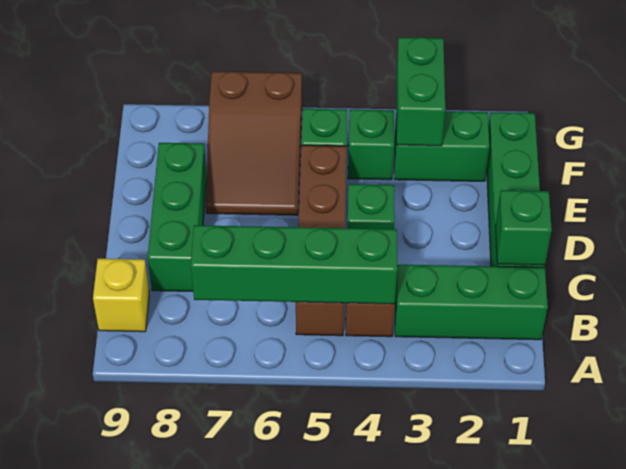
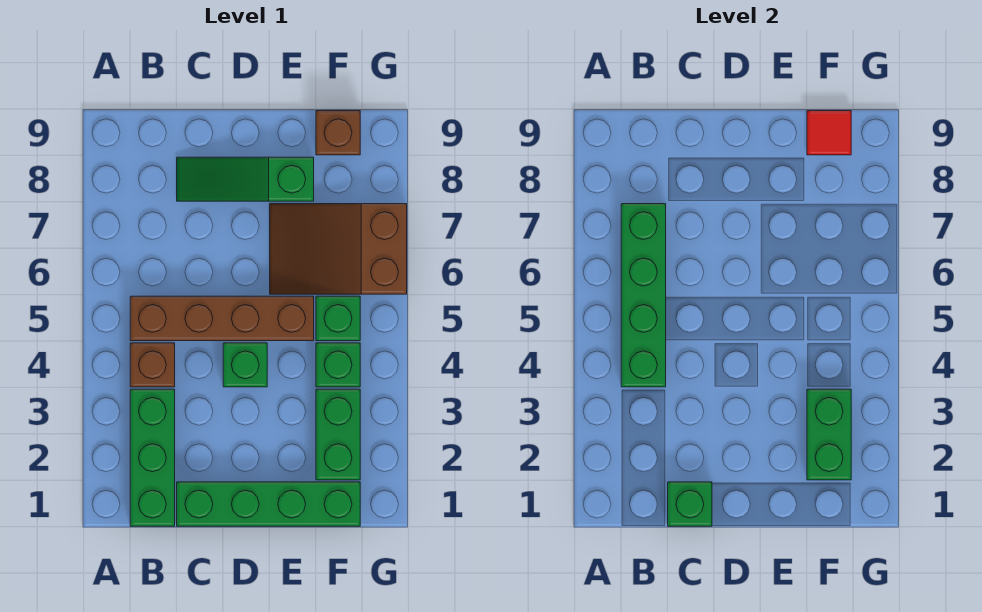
yellow 1x1 brick [93,259,149,332] -> none
green 1x3 brick [148,143,207,291] -> green 1x3 slope [177,157,314,201]
green 1x2 brick [396,37,445,146] -> green 1x2 brick turned to [807,389,851,480]
none -> brown 1x1 brick [316,111,360,155]
none -> red 1x1 tile [807,111,851,155]

